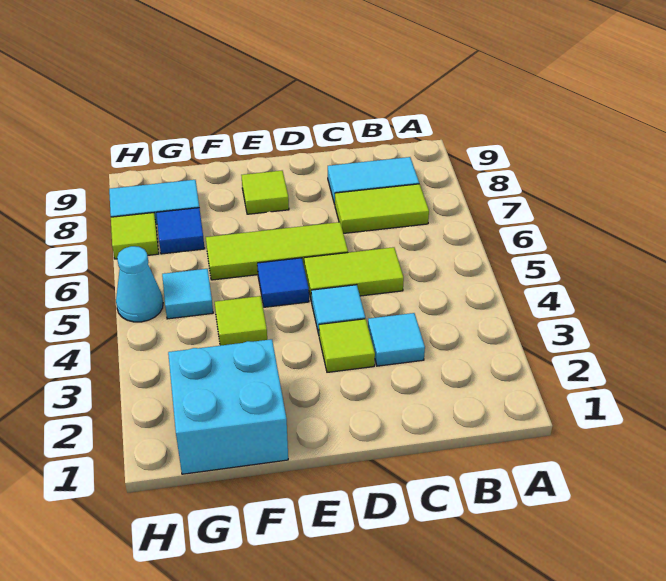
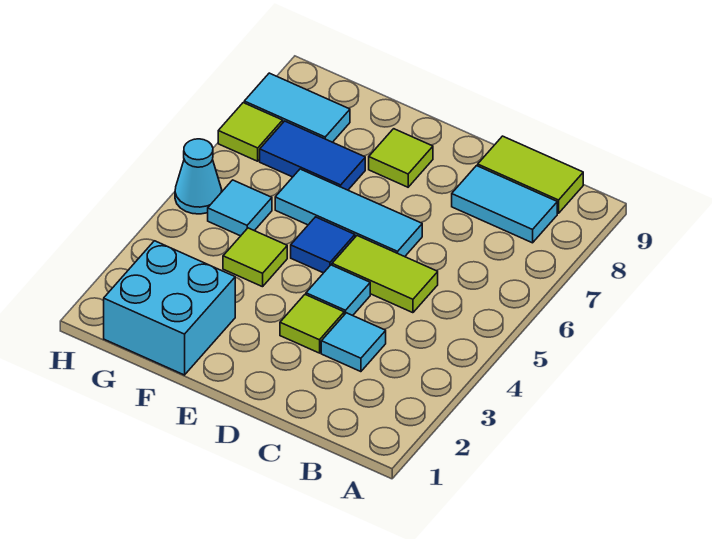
lime 1x2 tile [335,184,429,233] -> lime 1x2 tile moved to [478,136,583,213]
lime 1x3 tile [206,222,348,280] -> cyan 1x3 tile [275,169,422,257]
blue 1x1 tile [156,208,205,254] -> blue 1x2 tile [260,121,365,190]

